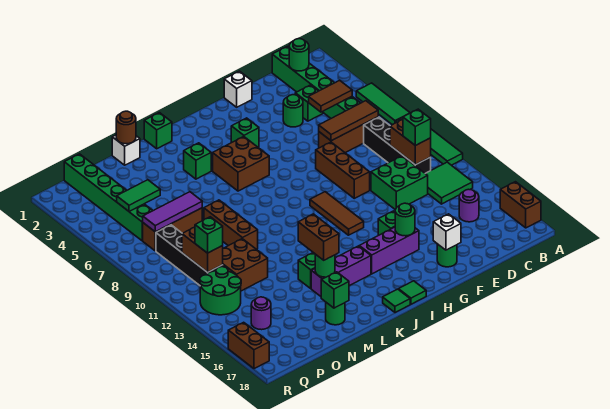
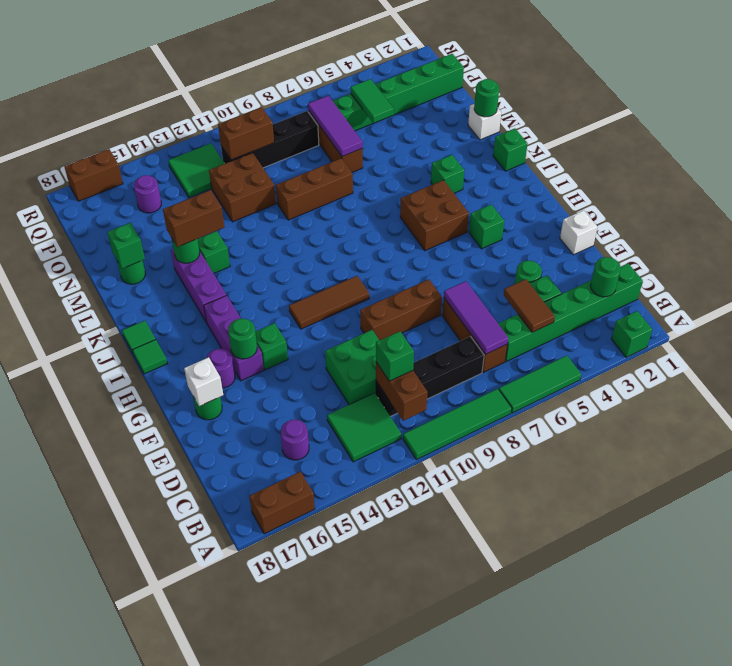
brown 1x3 tile [319,101,378,141] -> purple 1x3 tile [444,281,508,354]
brown 1x2 brick [390,120,431,165] -> brown 1x2 brick turned to [376,362,428,421]
none -> purple 1x1 round brick [206,349,235,388]
brown 1x1 round brick [116,111,136,144] -> green 1x1 round brick [474,79,499,117]
green 1x1 brick [195,217,223,253] -> green 1x1 brick moved to [612,311,652,357]
green 2x2 round brick [200,267,241,315] -> green 2x2 tile [168,143,225,198]

